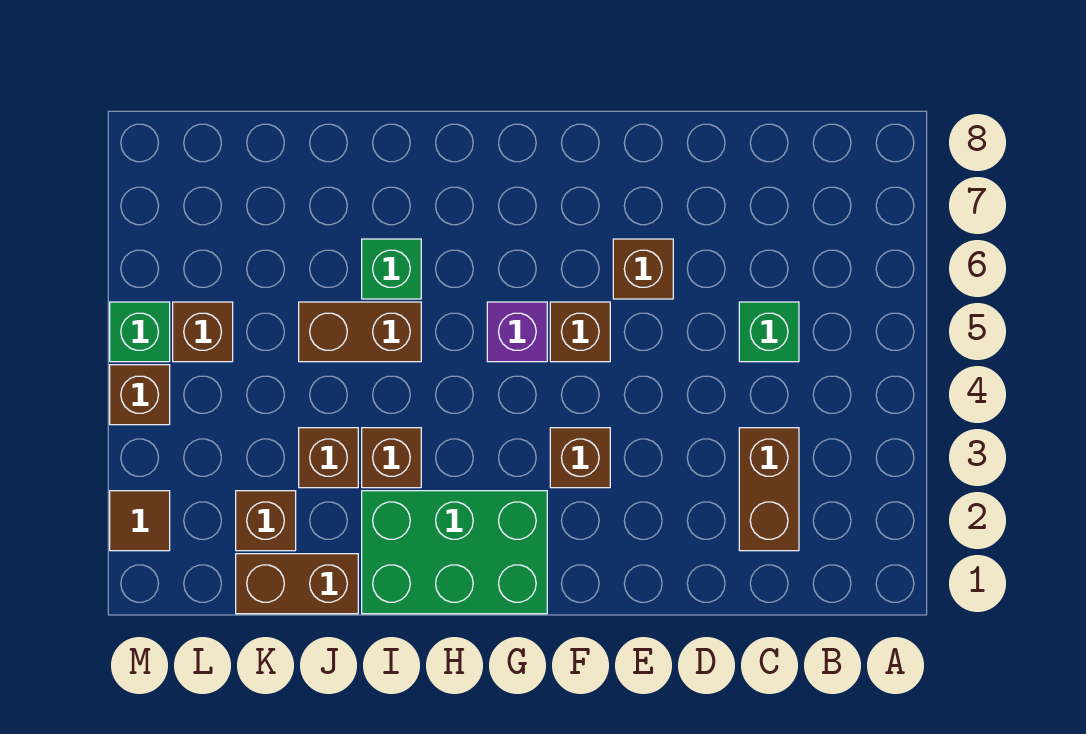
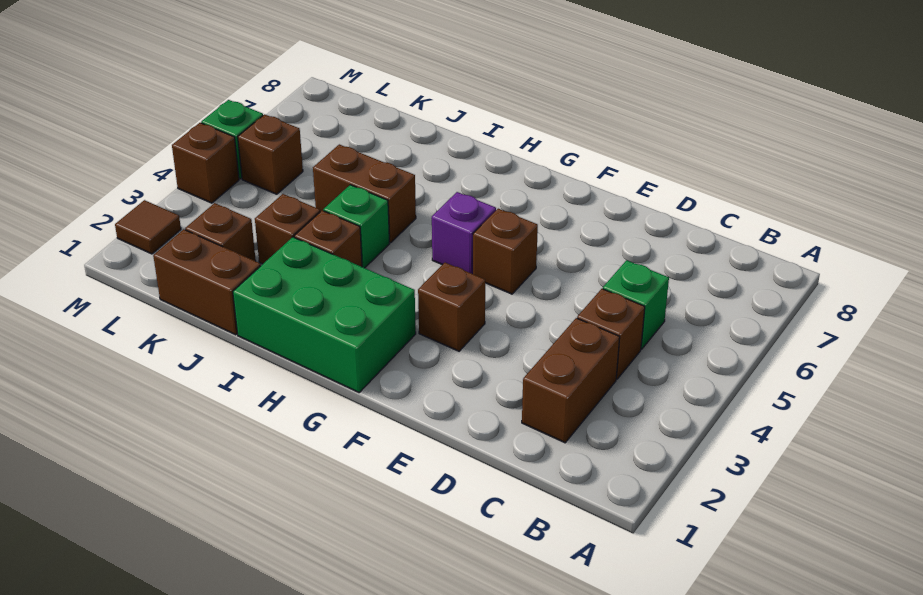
brown 1x1 brick [613,239,673,299] -> brown 1x1 brick moved to [577,289,645,379]
green 1x1 brick [362,239,421,299] -> green 1x1 brick moved to [323,185,390,268]

